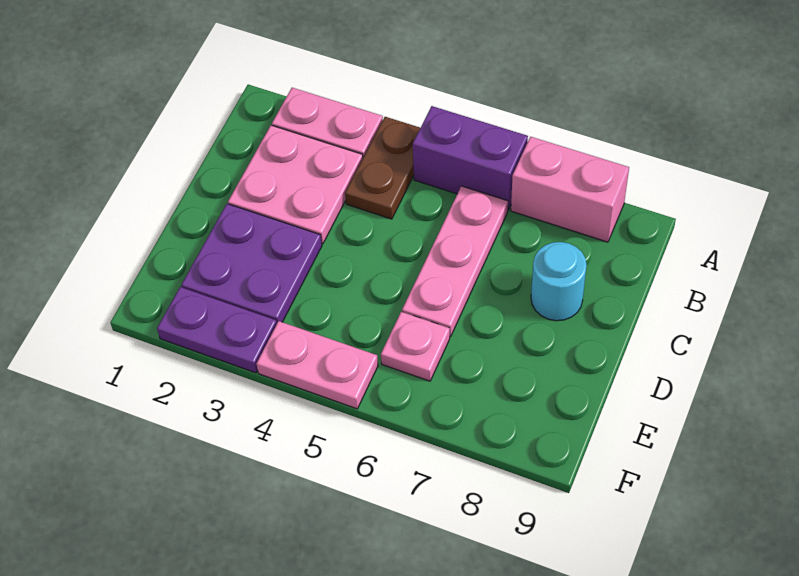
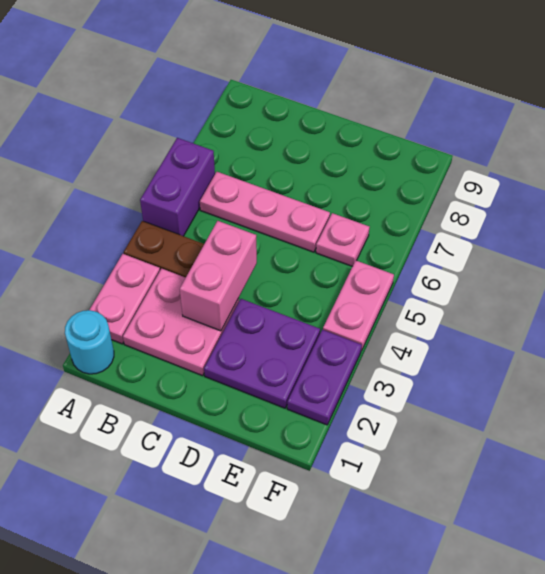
pink 1x2 brick [511,137,629,242] -> pink 1x2 brick moved to [180,221,257,331]
cyan 1x1 round brick [531,242,587,321] -> cyan 1x1 round brick moved to [65,310,114,374]

